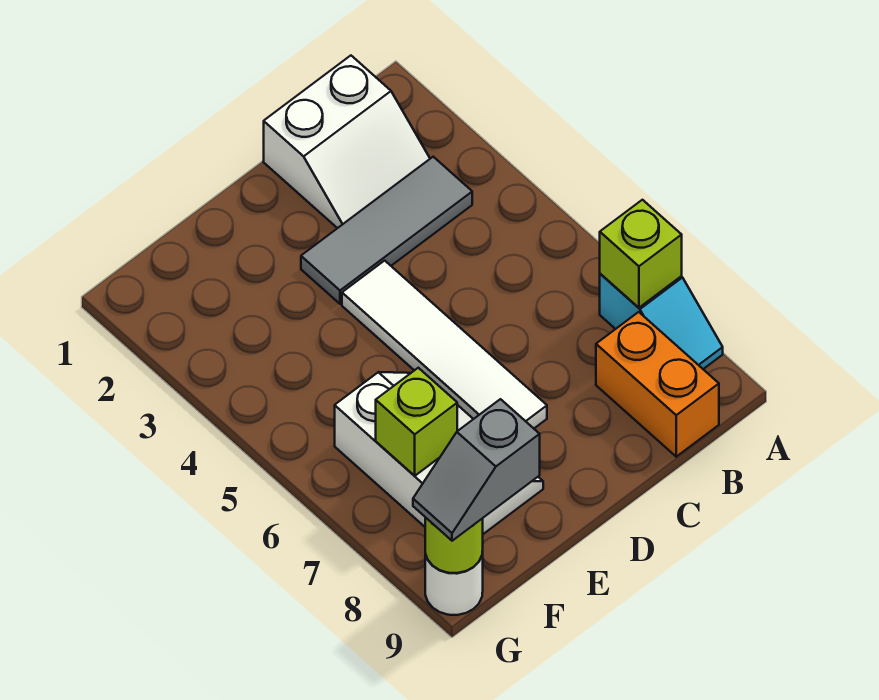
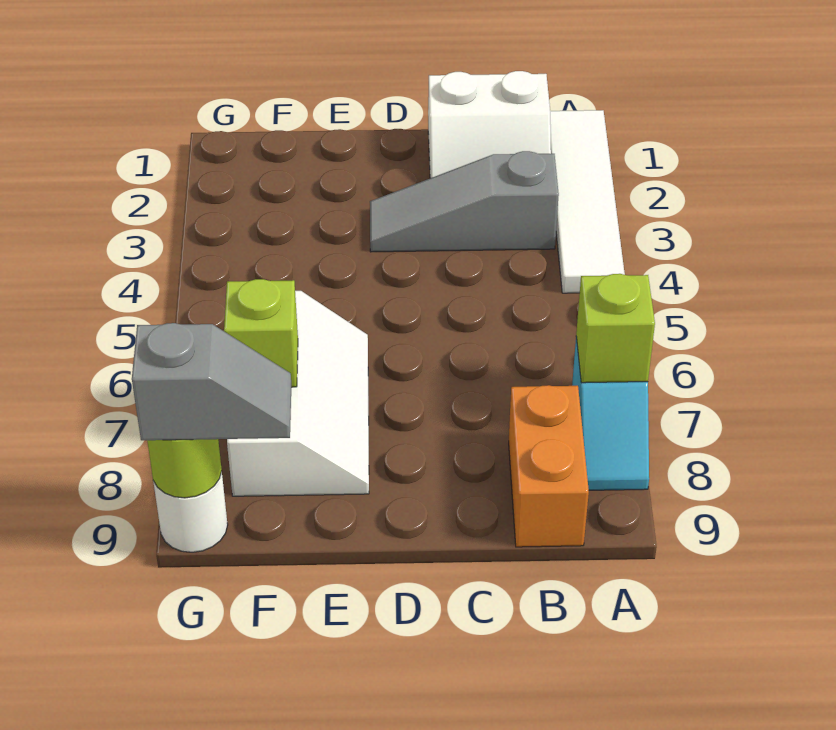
grey 1x3 tile [301,157,472,304] -> grey 1x3 slope [370,151,559,252]
white 1x4 tile [342,261,547,428] -> white 1x4 tile moved to [550,110,625,293]
grey 1x2 slope [413,399,540,541] -> grey 1x2 slope turned to [132,323,291,440]

